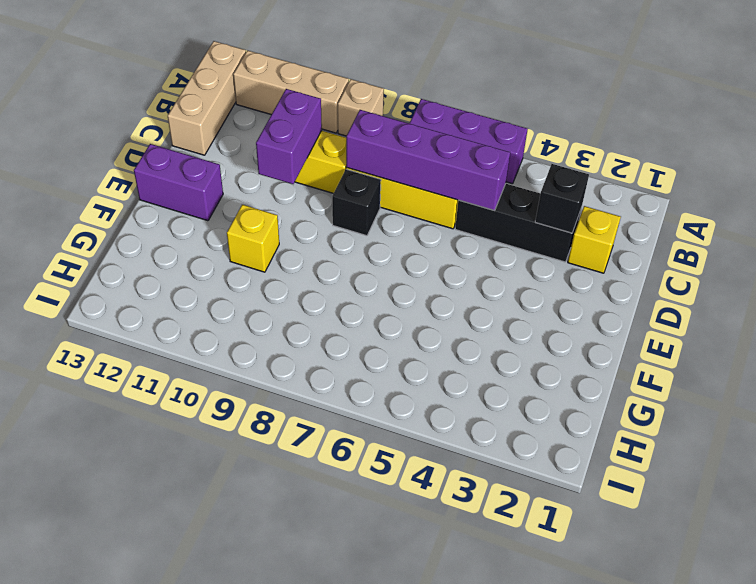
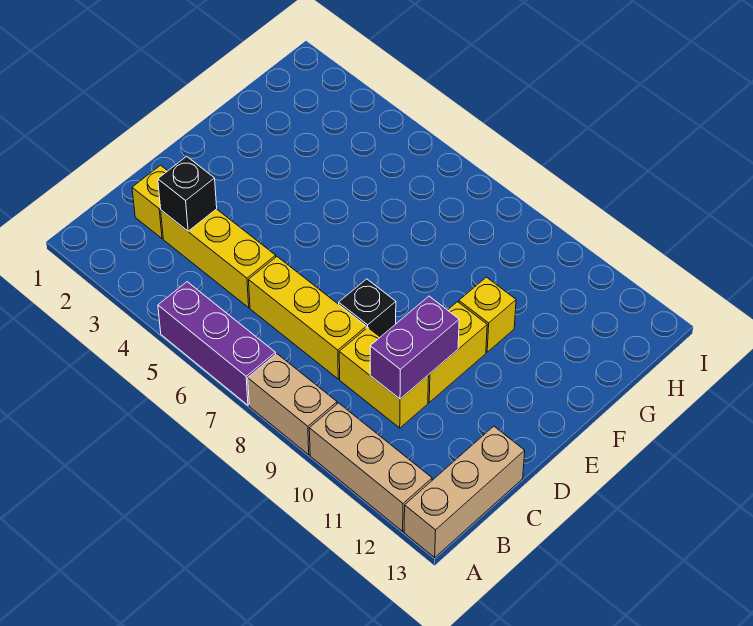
tan 1x1 brick [338,79,384,136] -> tan 1x2 brick [248,354,337,455]
black 1x3 brick [455,184,581,262] -> yellow 1x3 brick [161,209,276,308]
purple 1x4 brick [346,110,510,210] -> none
none -> yellow 1x2 brick [428,302,487,402]
purple 1x2 brick [134,144,223,221] -> none

